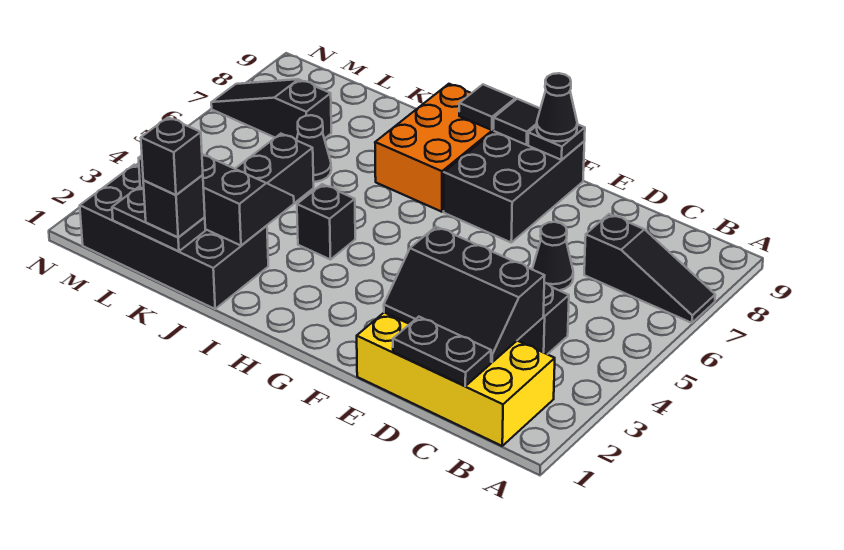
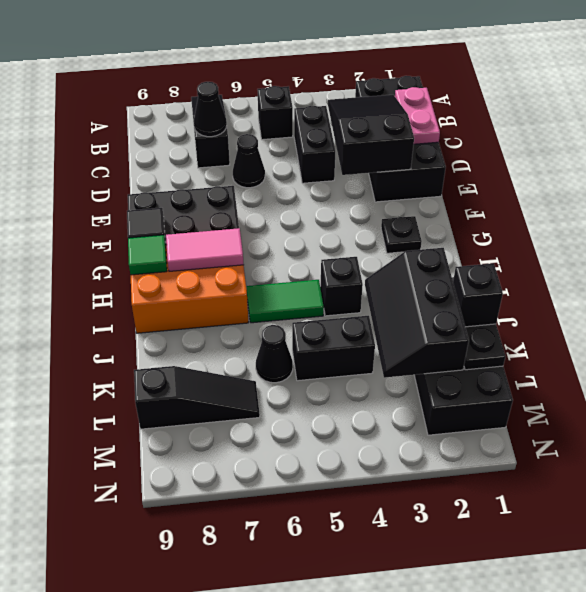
yellow 2x4 brick [357,312,555,446] -> black 2x4 brick [355,76,446,202]
black 1x2 plate [393,317,491,386] -> pink 1x2 plate [395,87,440,144]
black 2x3 slope [384,227,545,362] -> black 2x3 slope turned to [328,95,414,175]
black 1x1 plate [528,124,585,160] -> black 1x1 plate moved to [381,216,422,253]
black 1x1 cone [537,73,577,141] -> black 1x1 cone moved to [194,82,227,137]
none -> pink 1x2 tile [166,228,244,271]
black 1x1 tile [459,85,515,130] -> green 1x1 tile [128,235,167,275]
none -> green 1x2 tile [247,280,324,323]
black 1x1 brick [141,117,203,195] -> black 1x1 brick moved to [258,86,293,140]
black 1x3 slope [211,79,331,140] -> black 1x3 slope turned to [134,366,260,429]

